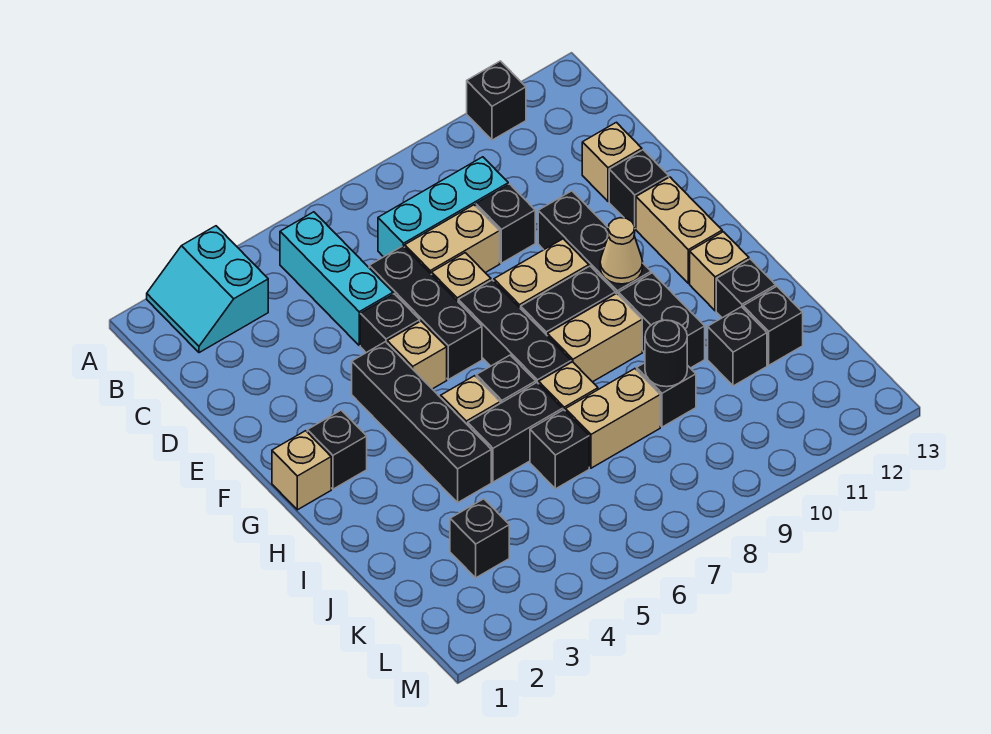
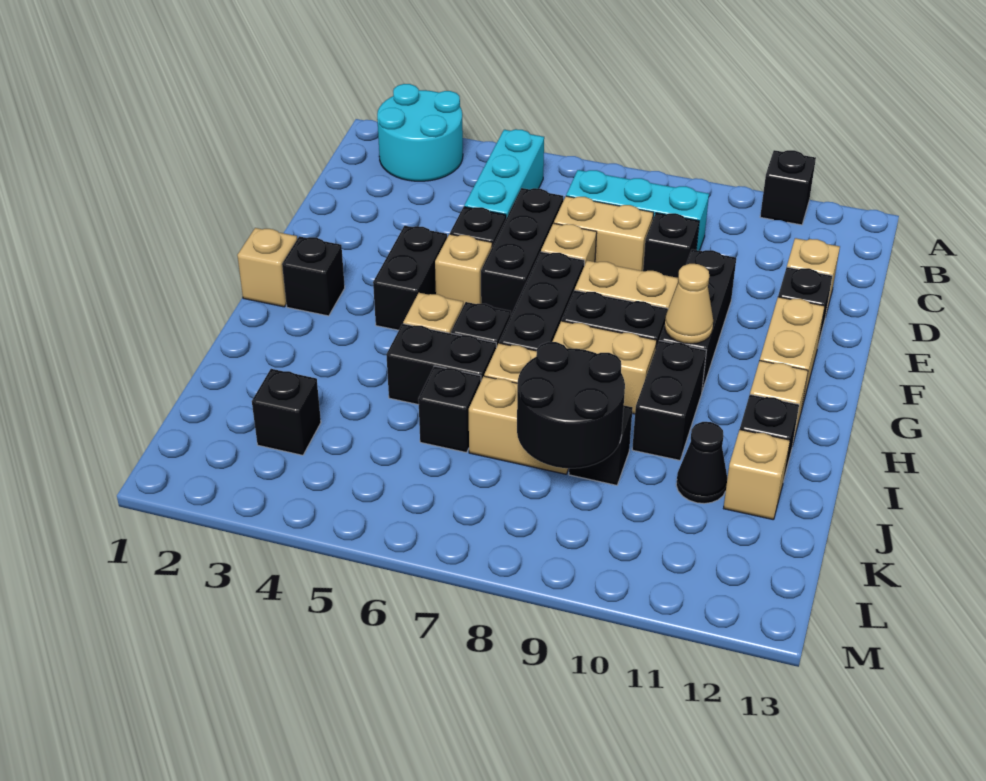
cyan 2x2 slope [147,226,268,353] -> cyan 2x2 round brick [377,84,463,181]
black 1x4 brick [352,342,491,502] -> black 1x2 brick [373,226,447,330]
black 1x1 round brick [645,320,687,387] -> black 2x2 round brick [517,342,625,468]
black 1x1 brick [708,307,767,386] -> black 1x1 cone [676,422,727,504]
black 1x1 brick [743,286,803,365] -> tan 1x1 brick [724,430,790,520]

